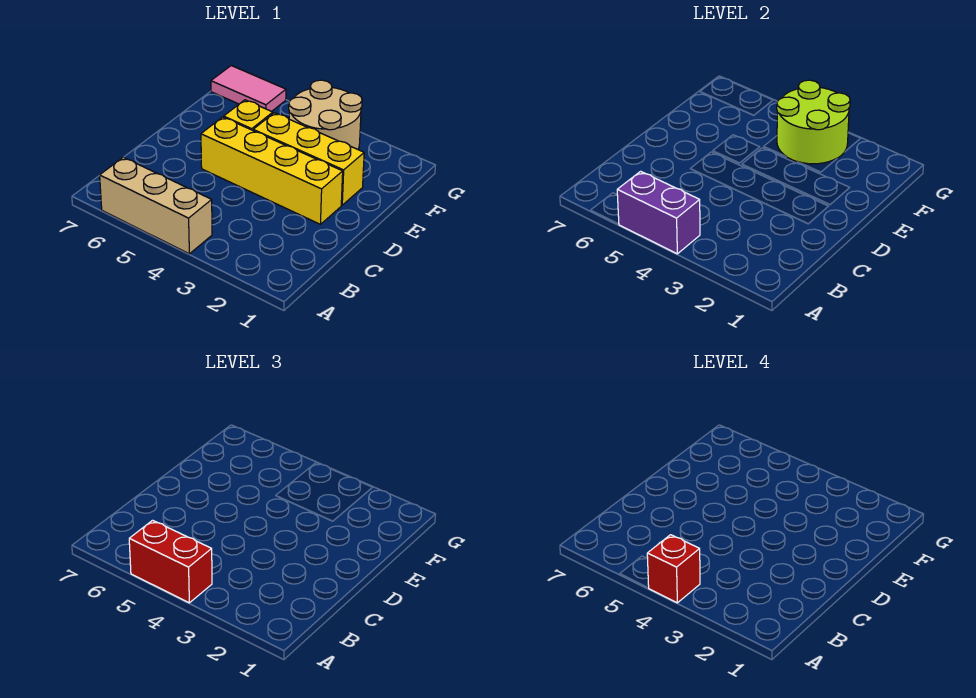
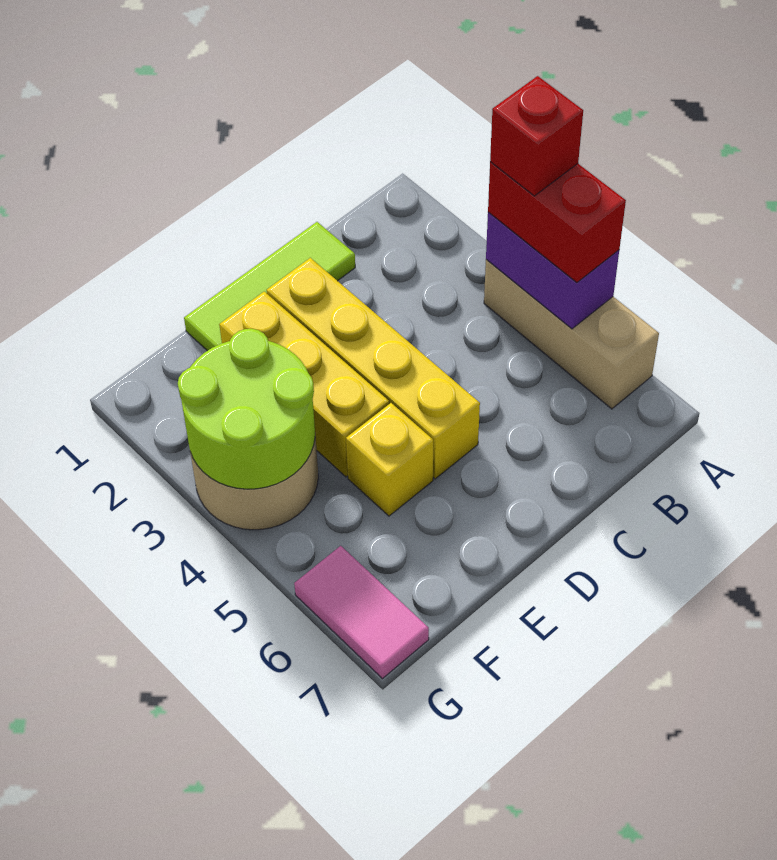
none -> lime 1x3 tile [184,222,355,351]

